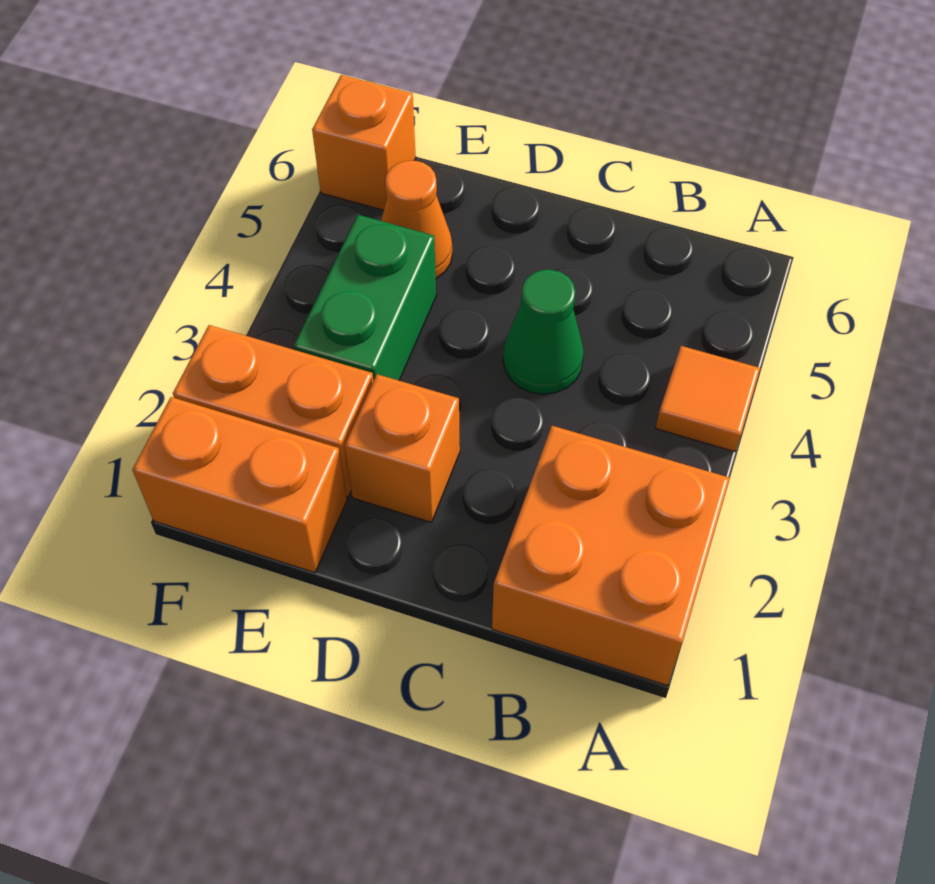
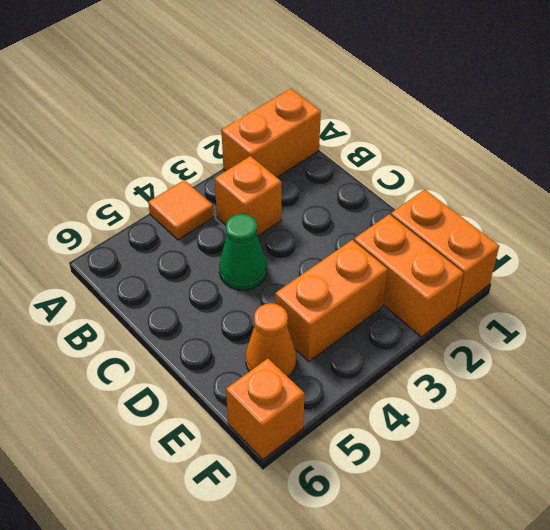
orange 2x2 brick [492,426,730,686] -> orange 1x2 brick [221,89,321,177]
orange 1x1 brick [345,374,460,522] -> orange 1x1 brick moved to [214,156,281,236]
green 1x2 brick [294,215,436,381] -> orange 1x2 brick [275,240,388,361]

